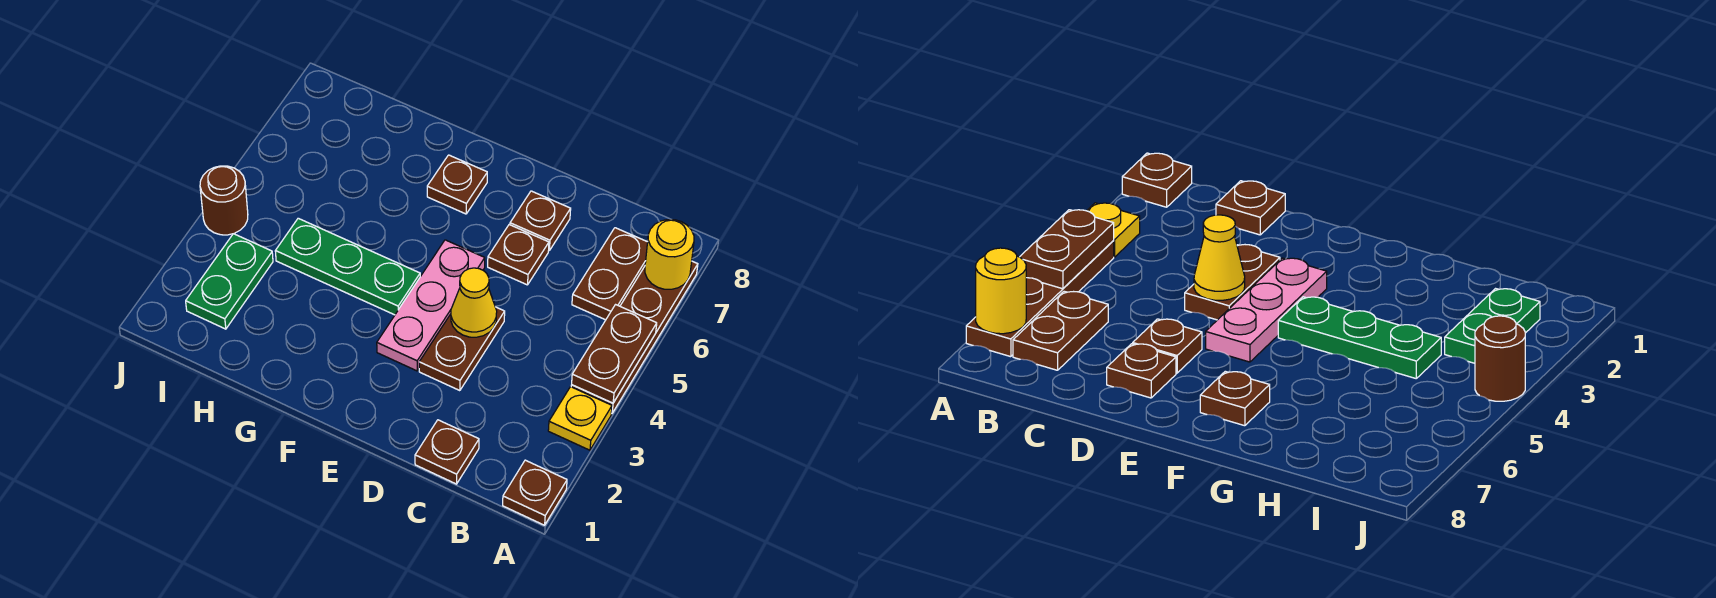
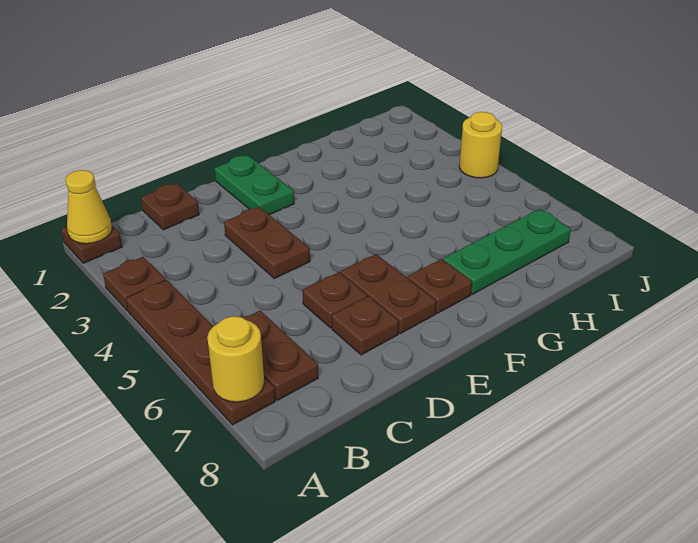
yellow 1x1 plate [548,387,612,450] -> brown 1x1 plate [103,257,166,311]
brown 1x2 plate [572,305,657,403] -> brown 1x2 plate moved to [341,254,436,334]
yellow 1x1 cone [451,268,497,337] -> yellow 1x1 cone moved to [65,170,112,244]
pink 1x3 plate [377,240,485,371] -> none
green 1x3 plate [275,218,420,315] -> green 1x3 plate moved to [443,209,571,294]
green 1x2 plate [186,234,273,329] -> green 1x2 plate moved to [214,155,294,215]
brown 1x1 round brick [200,166,248,235] -> yellow 1x1 round brick [459,112,502,178]

